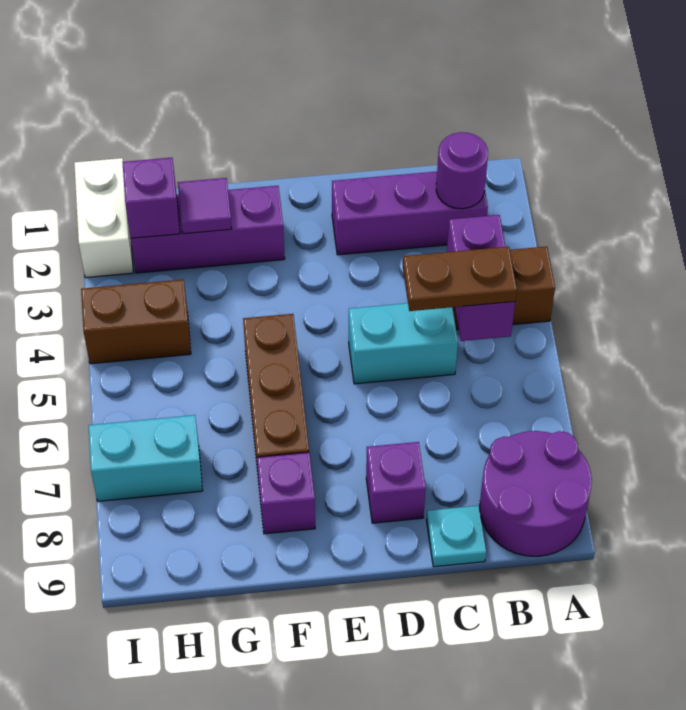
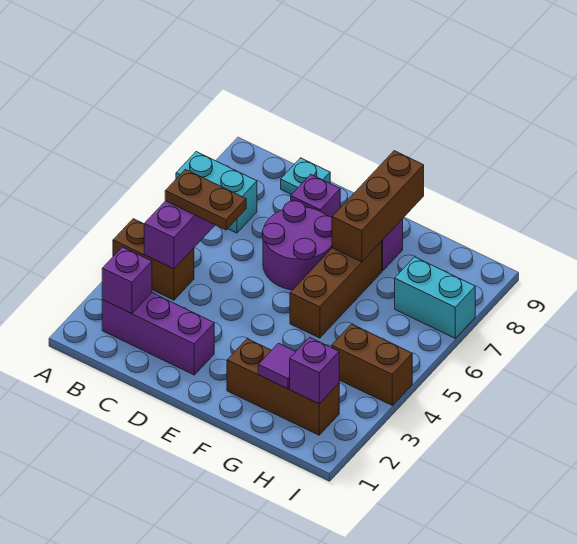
purple 2x2 round brick [480,431,592,556] -> purple 2x2 round brick moved to [262,201,332,290]
purple 1x1 round brick [436,132,488,209] -> purple 1x1 brick [102,247,152,314]
cyan 1x2 brick [349,303,458,384] -> cyan 1x2 brick moved to [176,152,257,233]
purple 1x3 brick [131,186,285,273] -> brown 1x3 brick [227,339,339,435]
none -> brown 1x3 brick [332,151,424,262]
white 1x2 brick [74,158,133,278] -> none

